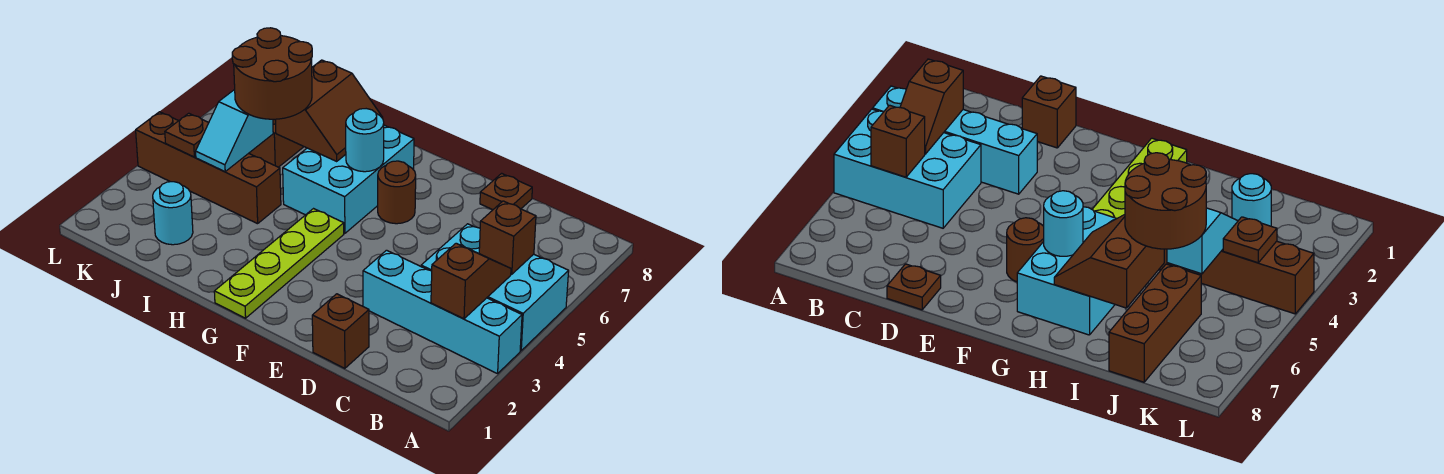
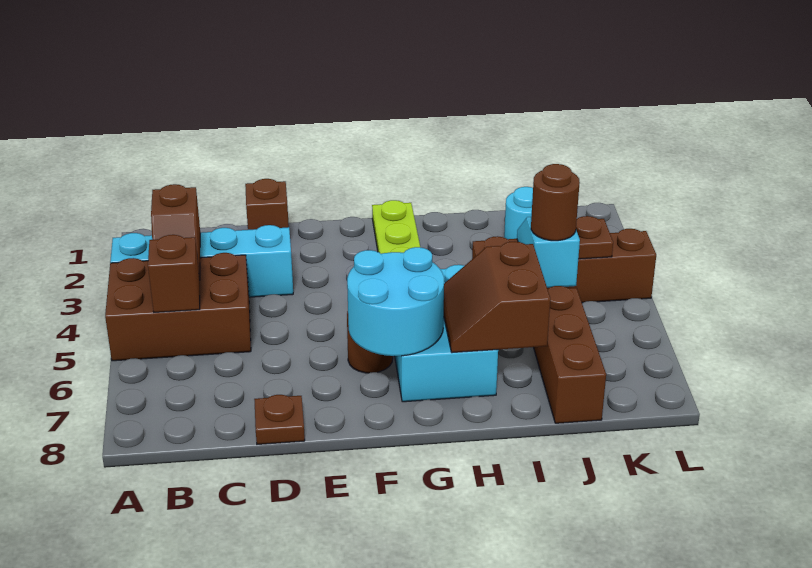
cyan 2x3 brick [421,224,569,351] -> brown 2x3 brick [105,253,251,361]
cyan 1x1 round brick [346,109,384,172] -> cyan 2x2 round brick [347,247,444,356]
brown 2x2 round brick [232,28,312,119] -> brown 1x1 round brick [531,164,580,241]

